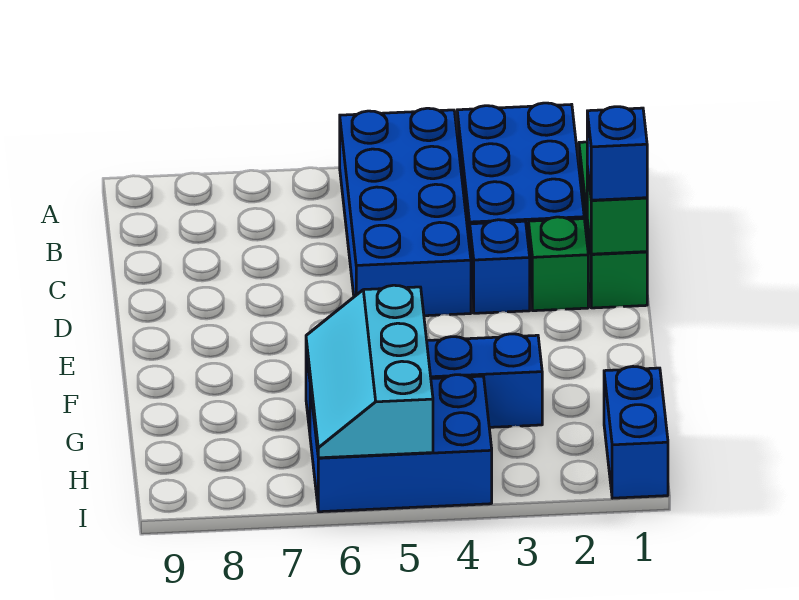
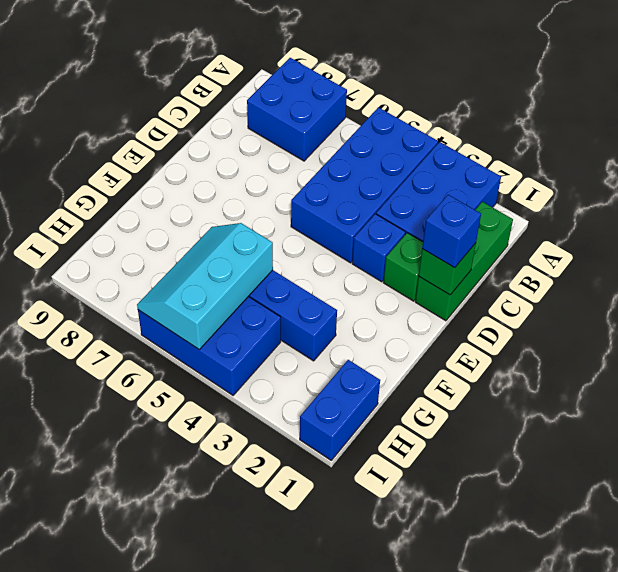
none -> blue 2x2 brick [247,58,347,161]

